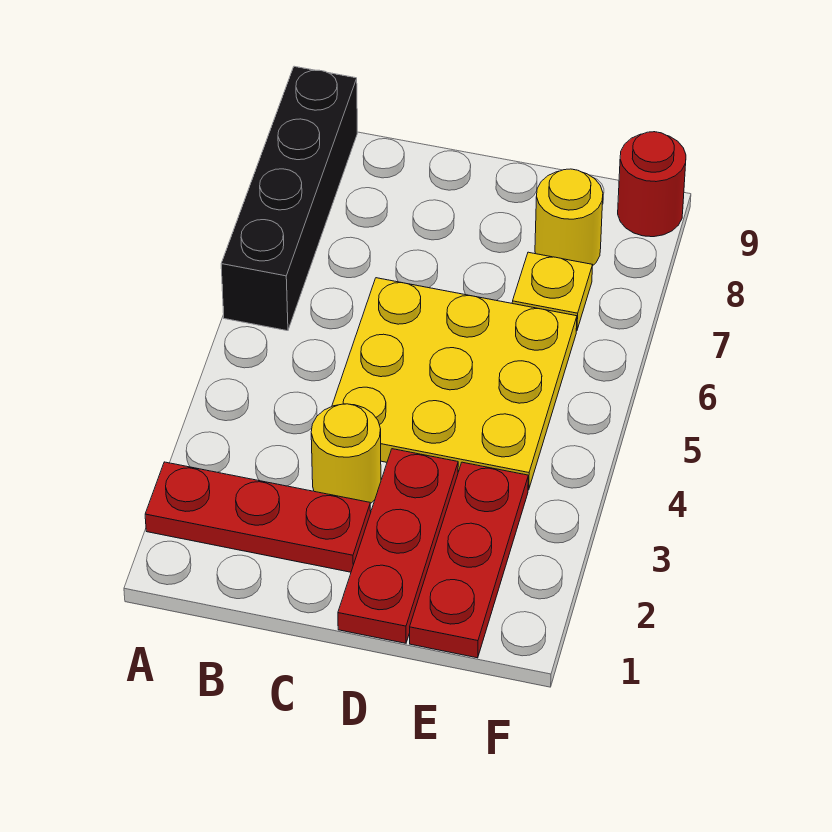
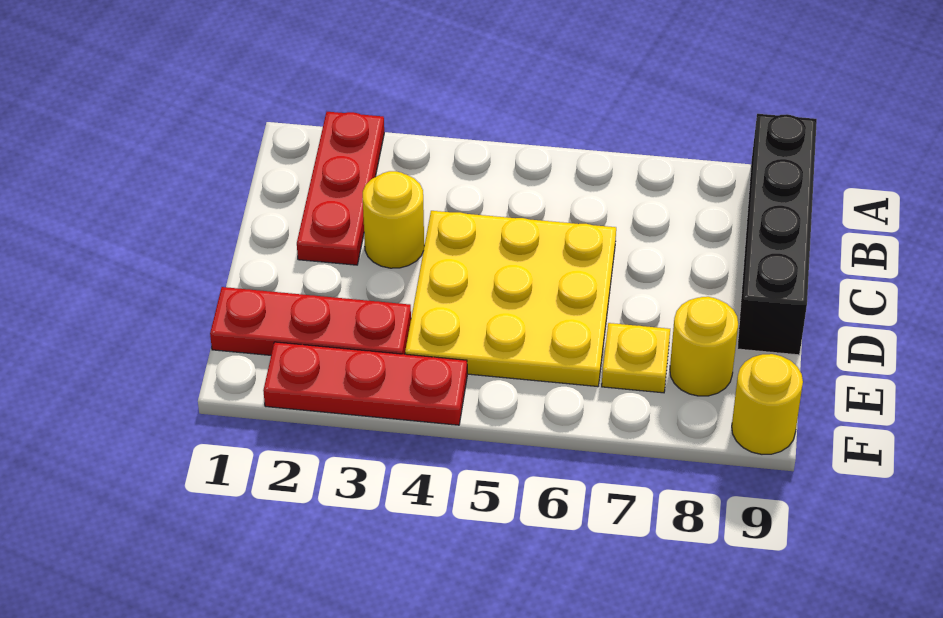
black 1x4 brick [221,66,357,331] -> black 1x4 brick turned to [737,114,817,355]
red 1x3 plate [338,449,458,643] -> red 1x3 plate moved to [263,342,467,425]
red 1x1 round brick [618,132,686,237] -> yellow 1x1 round brick [732,354,803,454]

